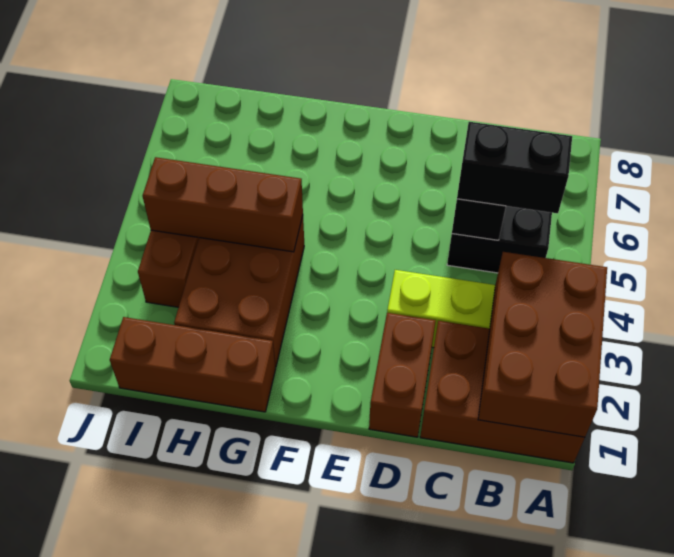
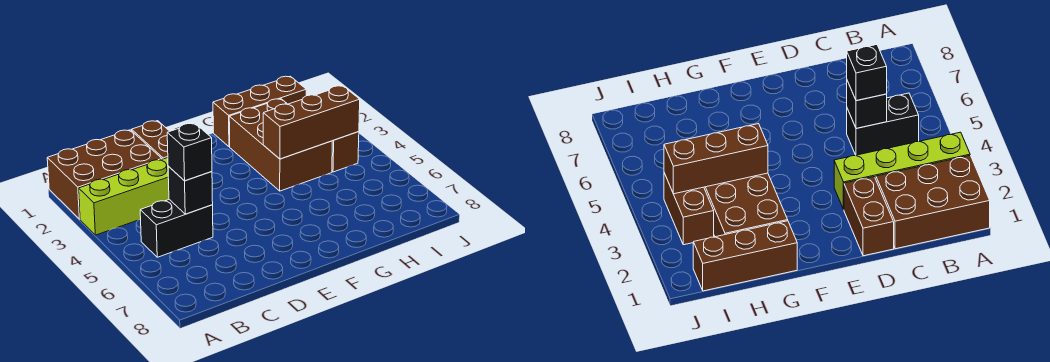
brown 2x3 brick [478,252,607,437] -> none
black 1x2 brick [457,122,572,213] -> black 1x1 brick [167,123,212,181]

